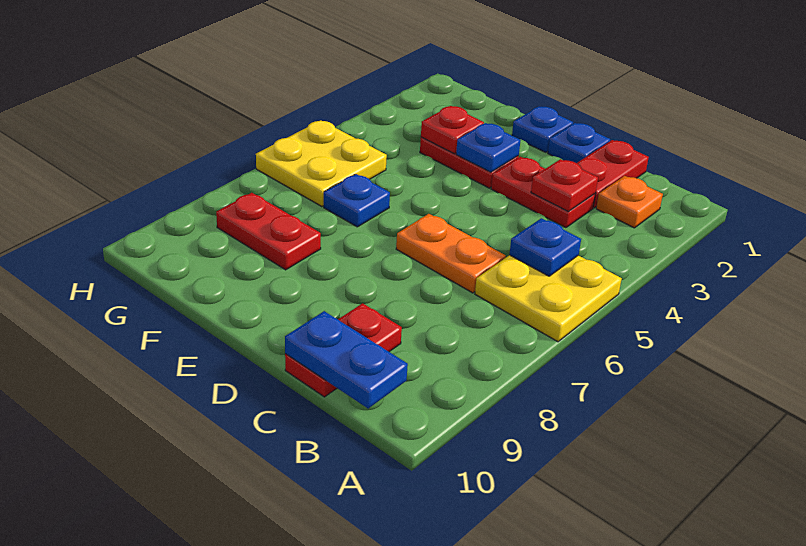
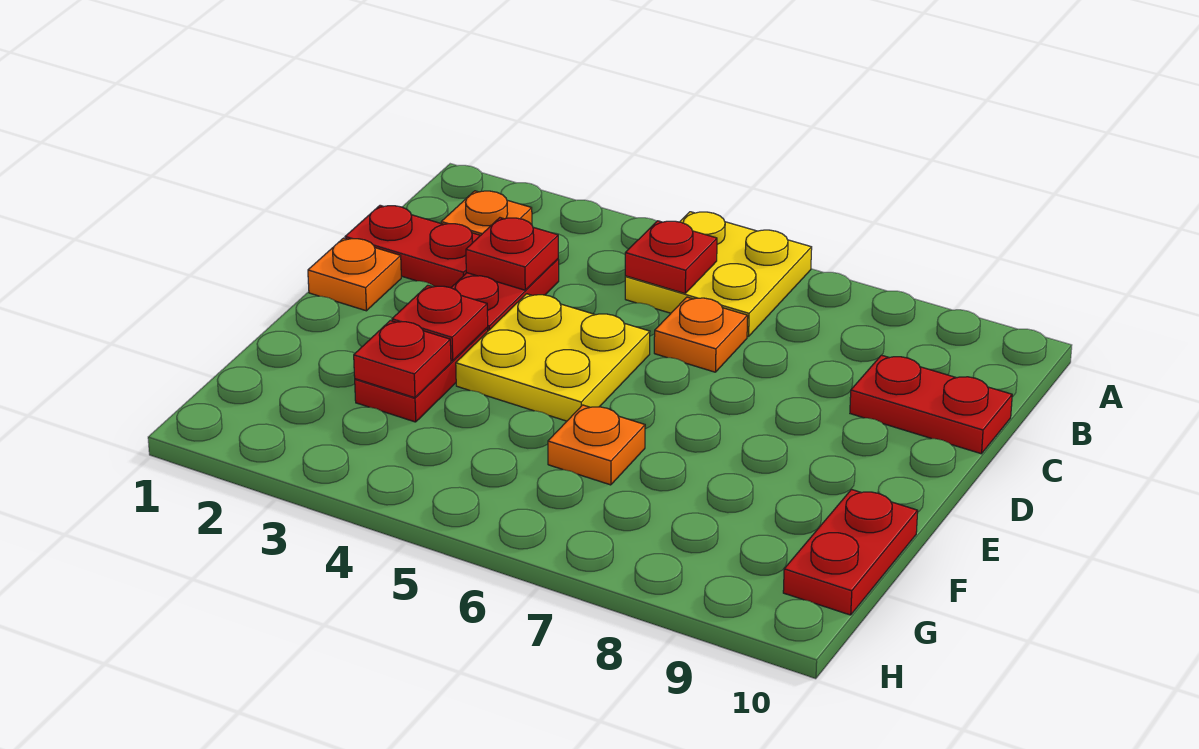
blue 1x1 plate [509,218,581,276] -> red 1x1 plate [625,221,717,293]
blue 1x2 plate [285,311,408,408] -> none
orange 1x2 plate [396,214,506,293] -> orange 1x1 plate [654,297,748,372]
blue 1x1 plate [548,123,610,163] -> orange 1x1 plate [308,238,401,311]
blue 1x1 plate [512,106,573,152] -> none
blue 1x1 plate [456,123,521,172] -> red 1x1 plate [392,285,488,361]
blue 1x1 plate [324,174,390,227] -> orange 1x1 plate [548,405,645,485]
red 1x2 plate [216,193,321,270] -> red 1x2 plate moved to [783,490,918,615]
yellow 2x2 plate [256,121,387,207] -> yellow 2x2 plate moved to [456,294,650,421]

